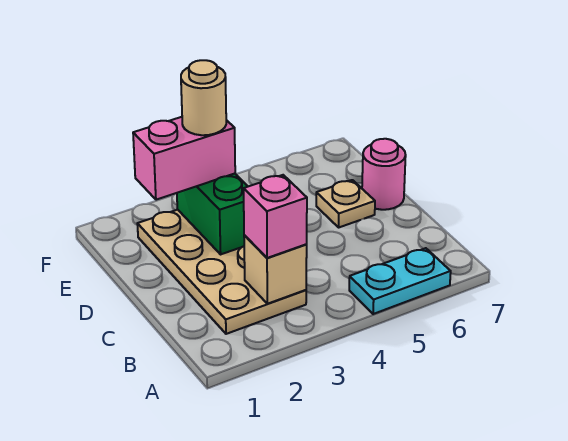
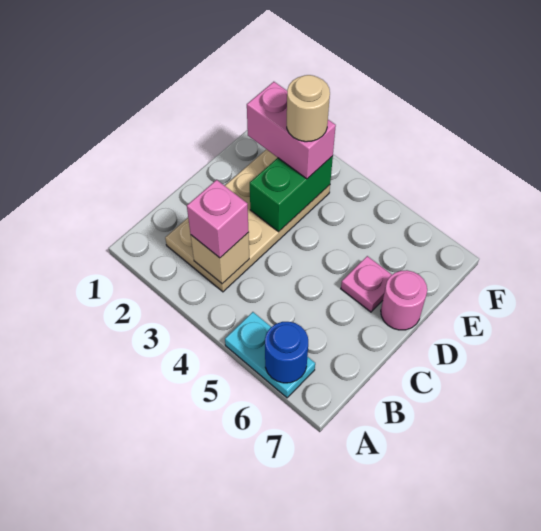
none -> blue 1x1 round brick [265,322,308,383]
tan 1x1 plate [316,180,375,227] -> pink 1x1 plate [341,256,392,312]

